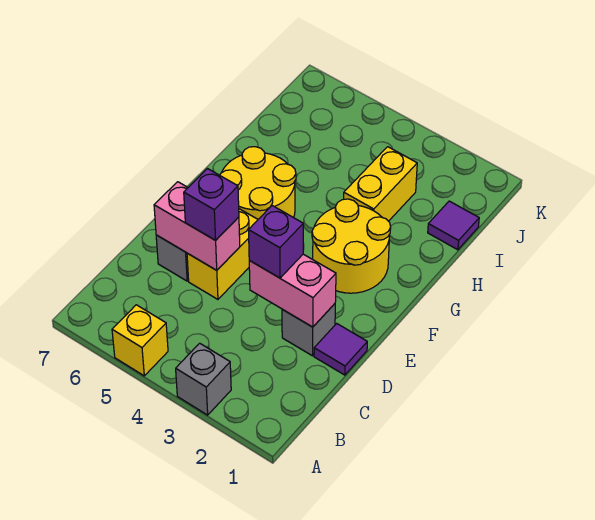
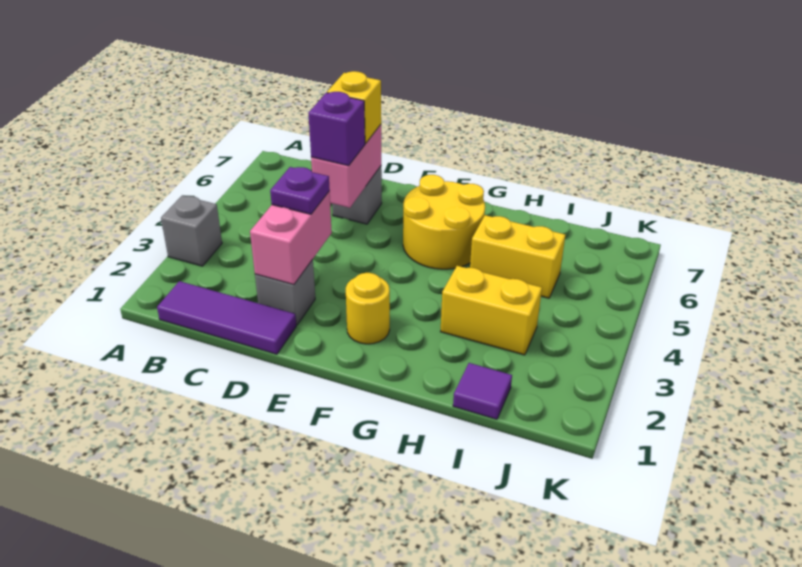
yellow 1x1 brick [112,305,168,376] -> yellow 1x1 brick moved to [327,71,381,143]
purple 1x1 tile [314,324,367,375] -> purple 1x3 tile [157,281,296,354]
purple 1x1 brick [249,206,303,278] -> purple 1x1 plate [270,167,330,214]
yellow 1x2 brick [187,209,258,299] -> yellow 1x2 brick moved to [470,215,565,298]
yellow 2x2 round brick [312,199,391,293] -> yellow 1x1 round brick [346,273,390,344]

